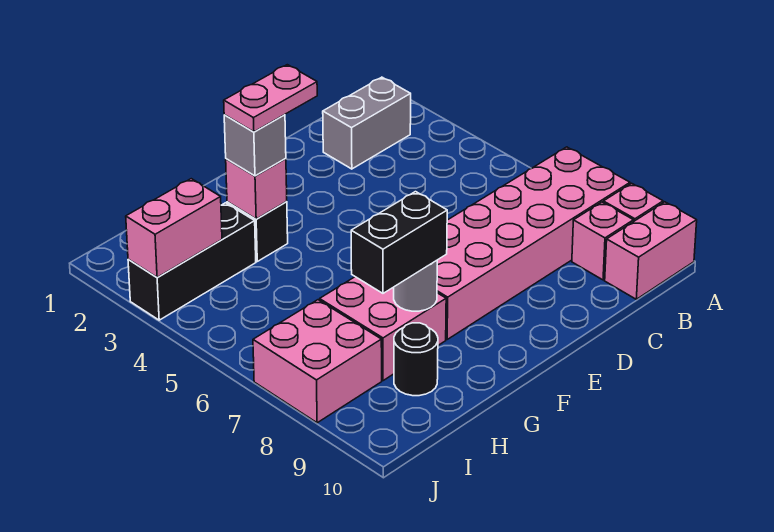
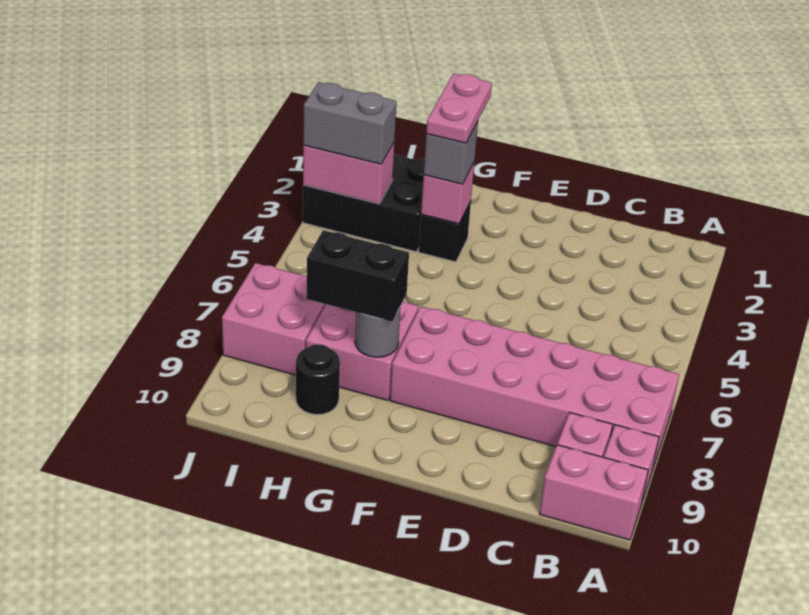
grey 1x2 brick [323,77,411,169] -> grey 1x2 brick moved to [303,82,396,164]
pink 1x2 plate [224,65,317,132] -> pink 1x2 plate turned to [426,74,492,143]
black 1x3 brick [128,203,256,320] -> black 2x3 brick [303,155,425,252]

